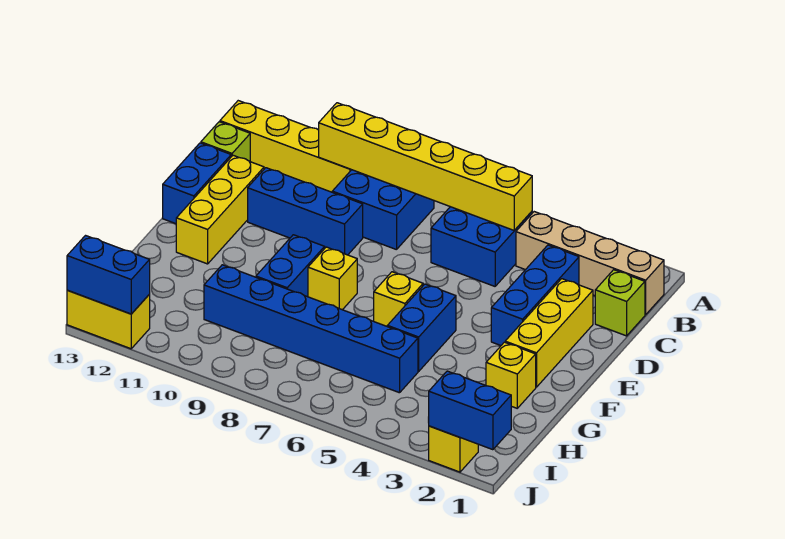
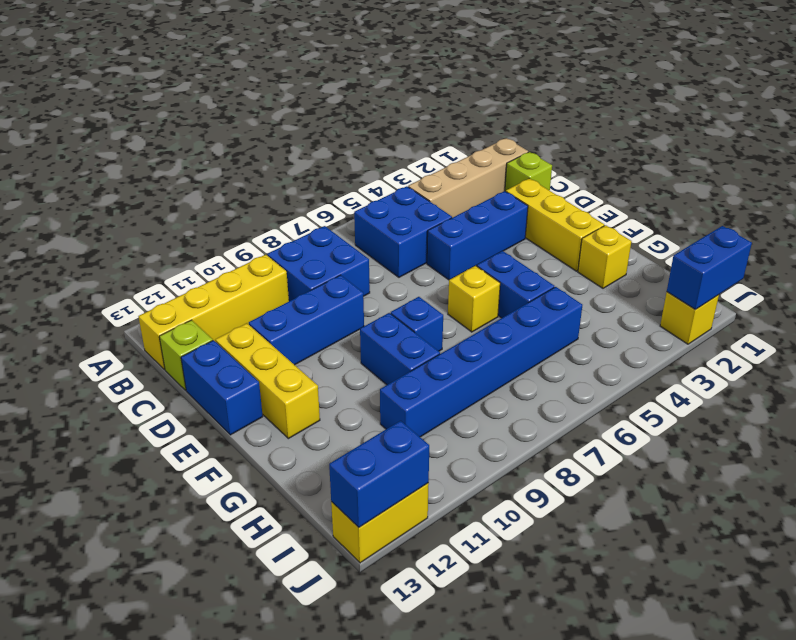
yellow 1x6 brick [319,103,532,230] -> none
blue 1x3 brick [491,245,579,345] -> blue 1x3 brick turned to [427,191,528,280]
yellow 1x1 brick [308,247,357,310] -> blue 1x1 brick [391,297,443,351]

